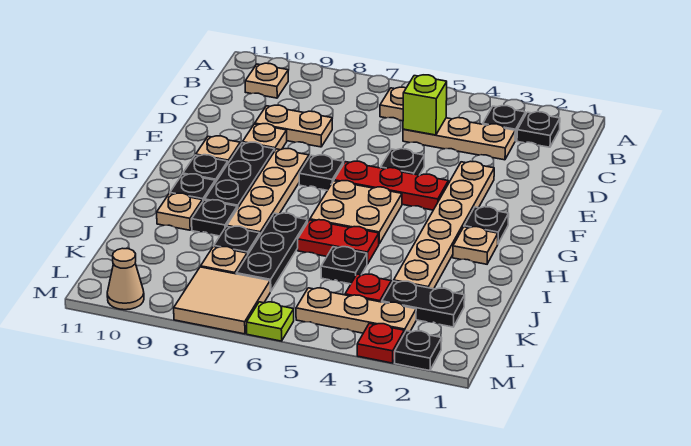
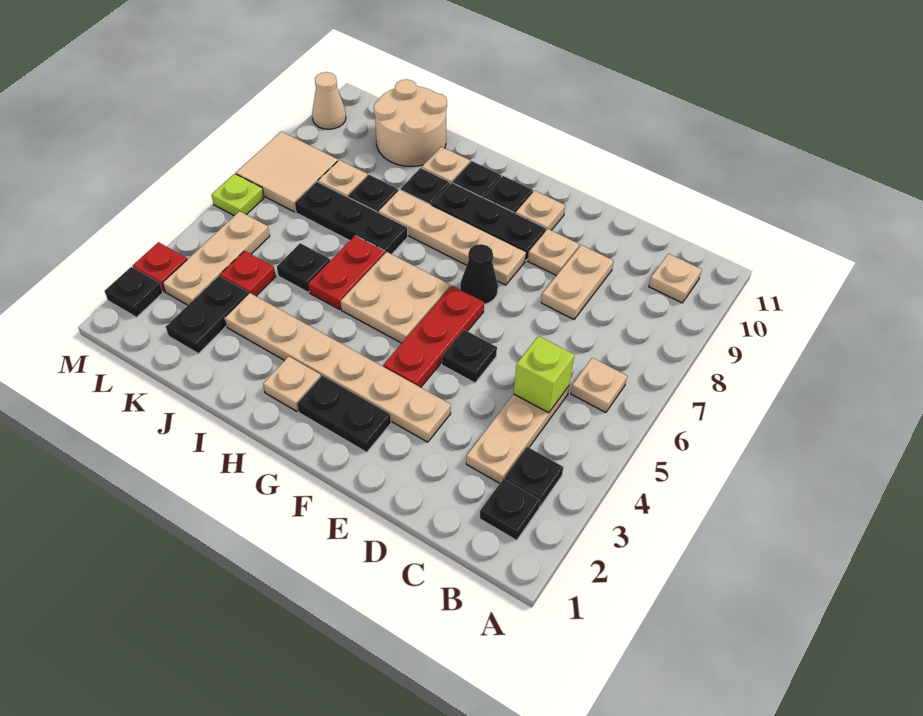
black 1x1 plate [299,155,344,190] -> black 1x1 cone [460,244,498,304]
black 1x1 plate [464,207,509,243] -> black 1x2 plate [297,376,391,452]
none -> tan 2x2 round brick [374,79,447,166]

